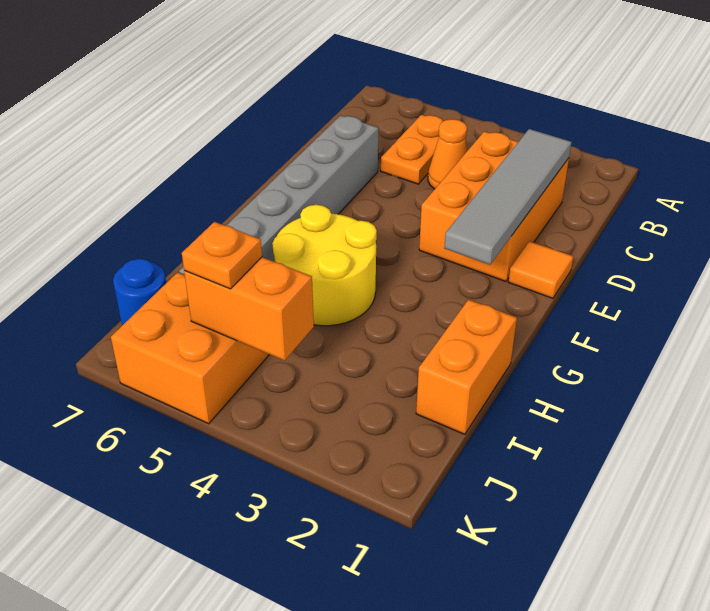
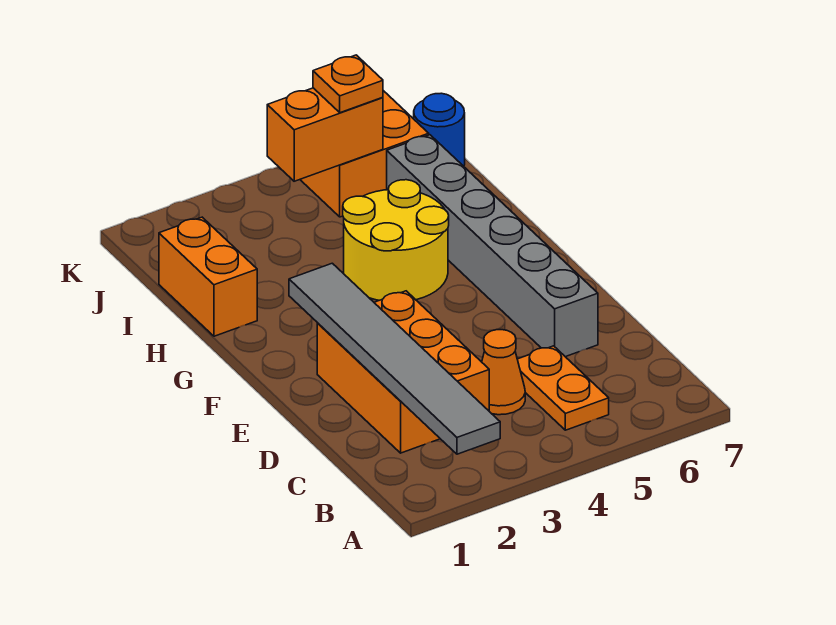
grey 1x4 tile [445,129,572,265] -> grey 1x6 tile [289,263,500,454]
orange 1x1 tile [509,241,573,298] -> none

